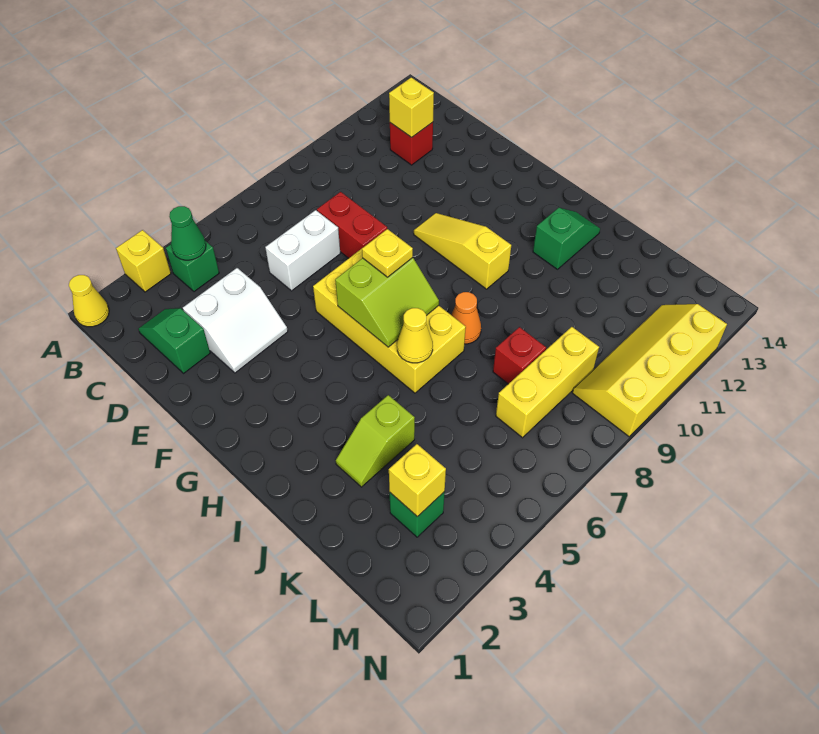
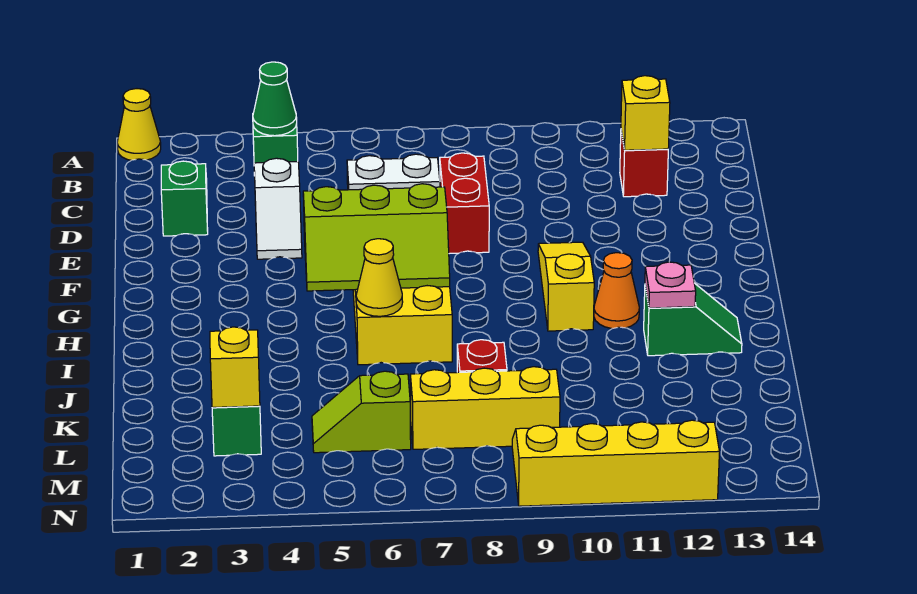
yellow 1x1 brick [116,230,171,292] -> none
white 2x2 slope [183,268,288,373] -> white 1x2 slope [254,158,302,259]
lime 2x2 slope [335,258,439,347] -> lime 2x3 slope [303,184,450,291]
yellow 1x1 plate [362,229,413,277] -> none
orange 1x1 cone [452,292,481,344] -> orange 1x1 cone moved to [594,253,639,328]
none -> pink 1x1 plate [645,262,696,308]
lime 1x2 slope [336,395,415,487] -> lime 1x2 slope moved to [312,371,411,453]

